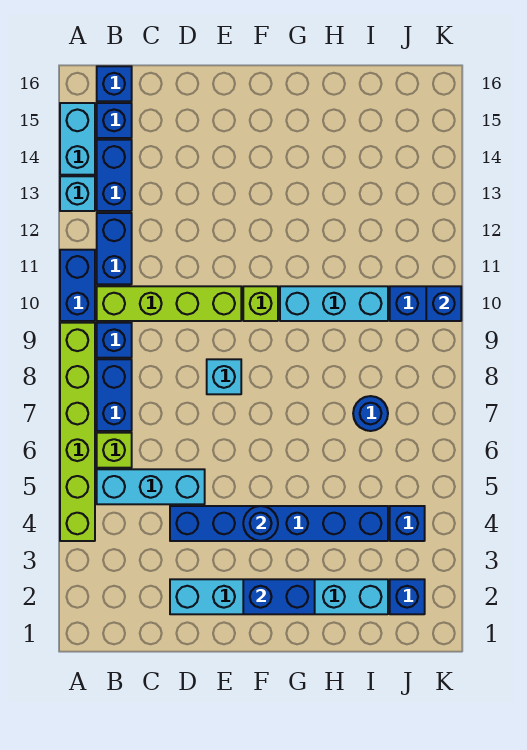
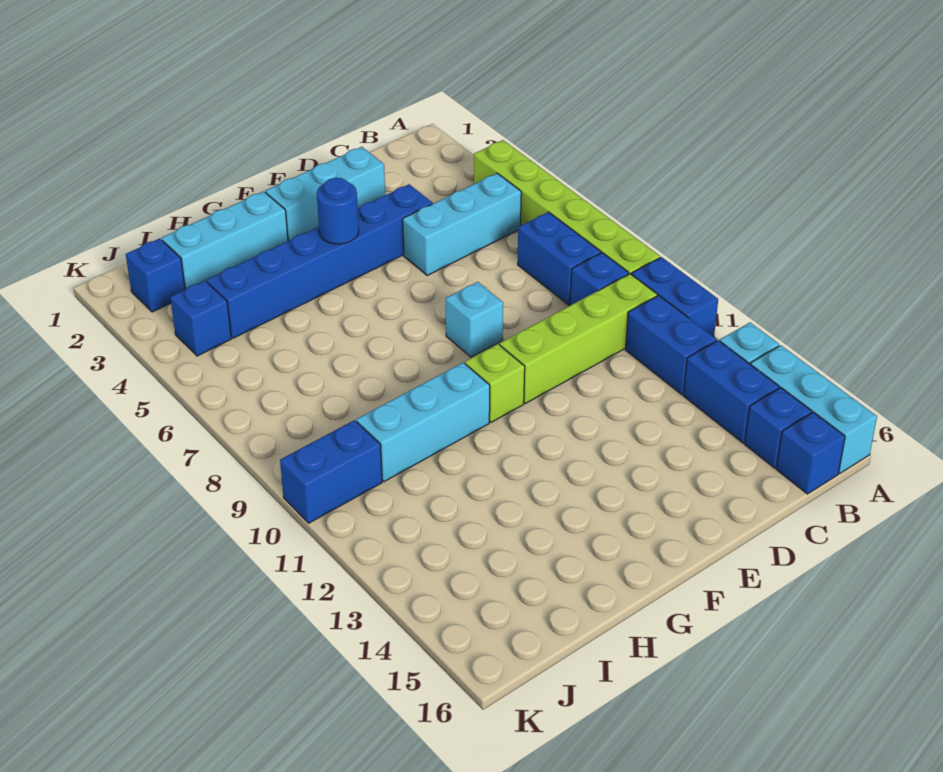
cyan 1x2 brick [60,103,95,175] -> cyan 1x3 brick [750,345,877,473]
lime 1x1 brick [97,433,132,468] -> none
blue 1x2 brick [243,579,315,614] -> none
blue 1x1 round brick [353,396,388,431] -> none
blue 1x1 brick [426,286,461,321] -> none

